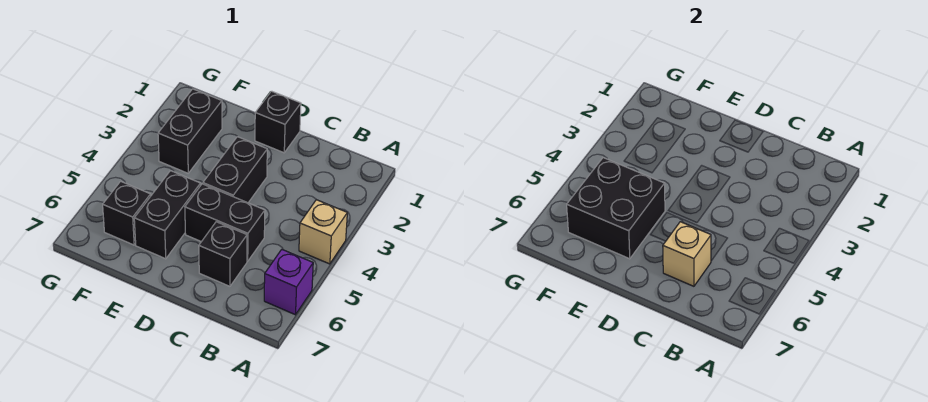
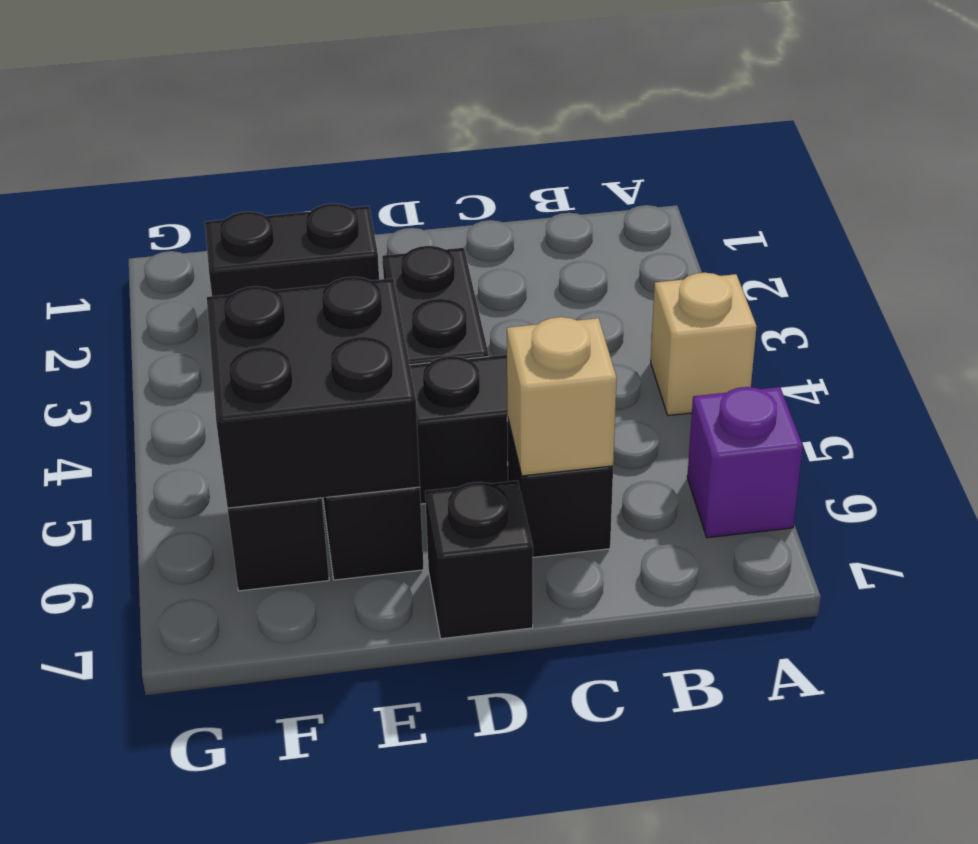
black 1x1 brick [255,91,301,153] -> black 1x1 brick moved to [425,481,533,639]
black 1x2 brick [158,89,222,173] -> black 1x2 brick turned to [205,204,379,296]

